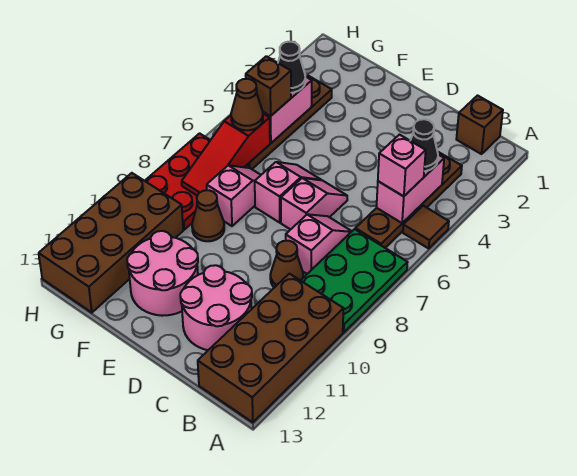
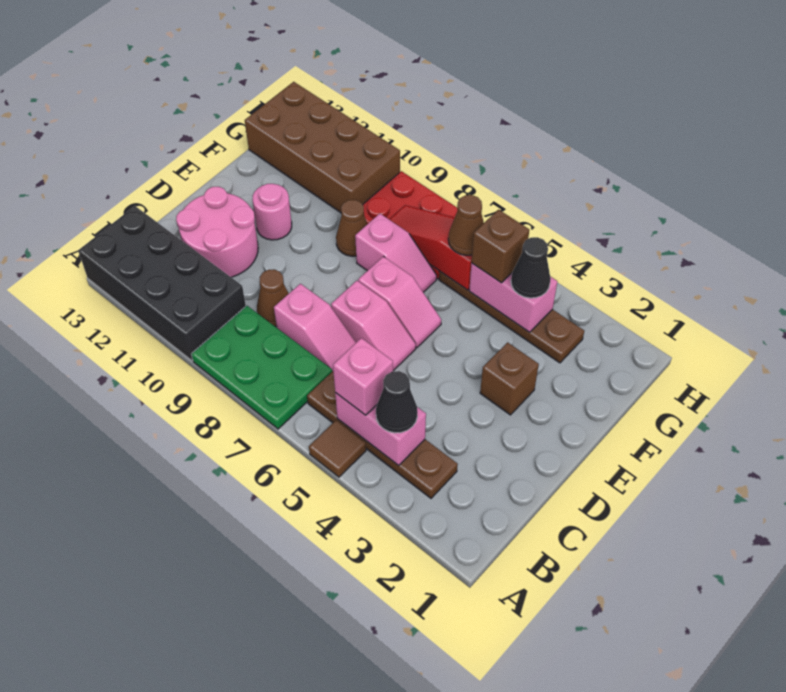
brown 2x4 brick [198,274,343,422] -> black 2x4 brick [78,206,246,361]
brown 1x1 brick [456,96,503,154] -> brown 1x1 brick moved to [480,342,539,415]
pink 2x2 round brick [127,231,198,316] -> pink 1x1 round brick [253,184,292,240]

